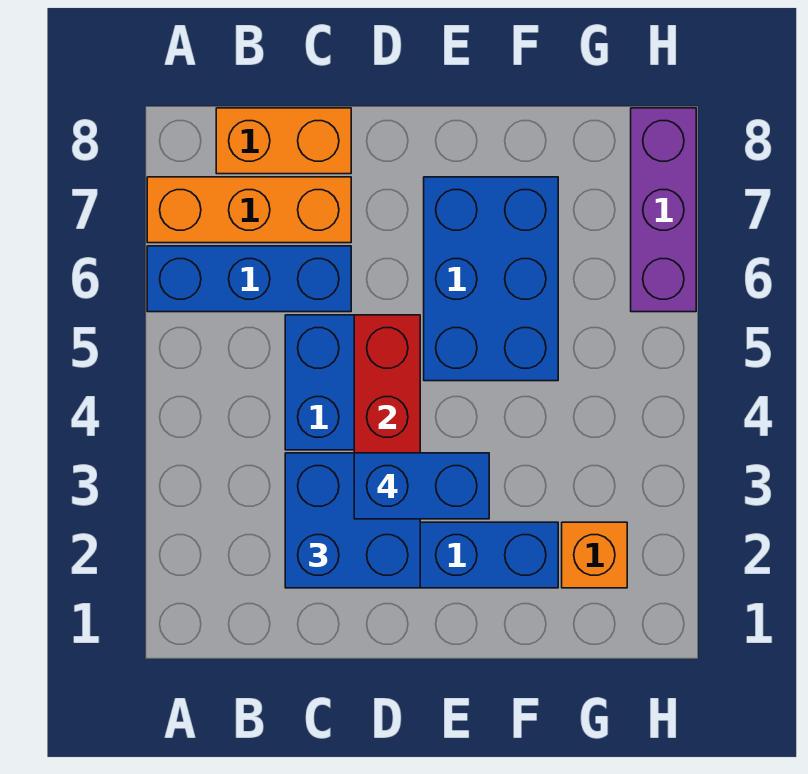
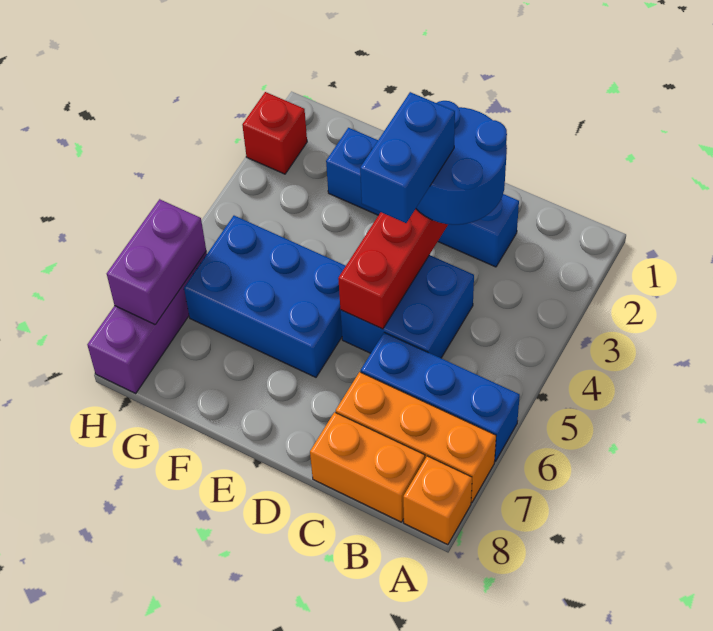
blue 2x2 brick [285,453,420,588] -> blue 2x2 round brick [416,101,507,225]
blue 1x2 brick [354,453,489,519] -> blue 1x2 brick turned to [360,92,455,223]
blue 2x3 brick [424,177,558,381] -> blue 2x3 brick turned to [184,216,346,377]
orange 1x1 brick [562,522,627,588] -> orange 1x1 brick moved to [403,456,472,545]
none -> red 1x1 brick [242,92,307,174]
none -> purple 1x2 brick [107,199,206,324]

